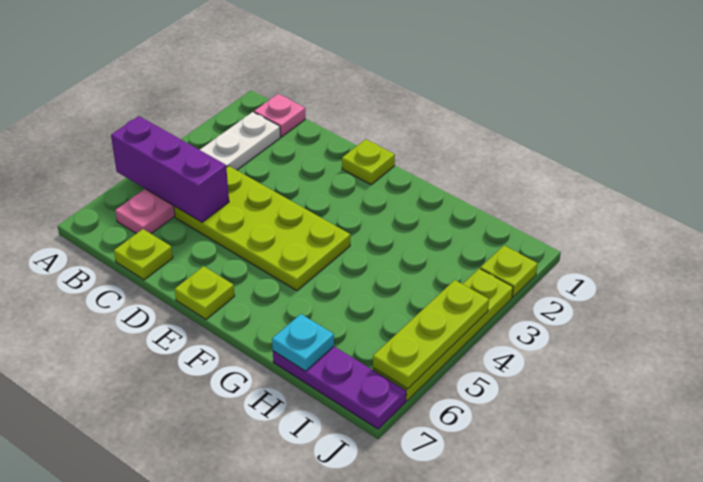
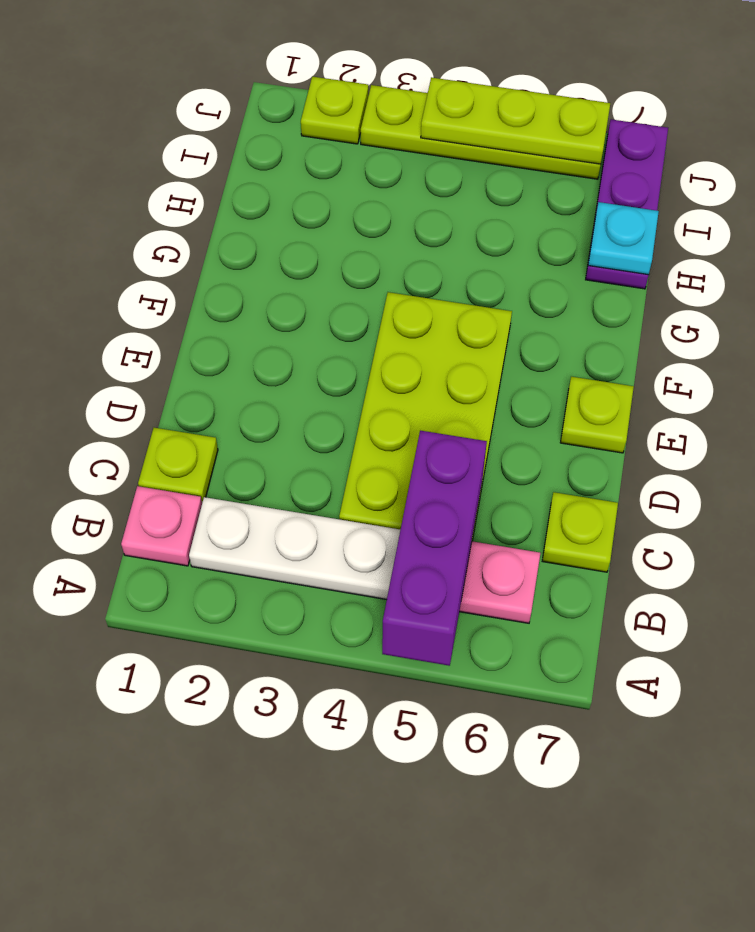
lime 1x1 plate [342,139,395,184] -> lime 1x1 plate moved to [138,428,218,502]

